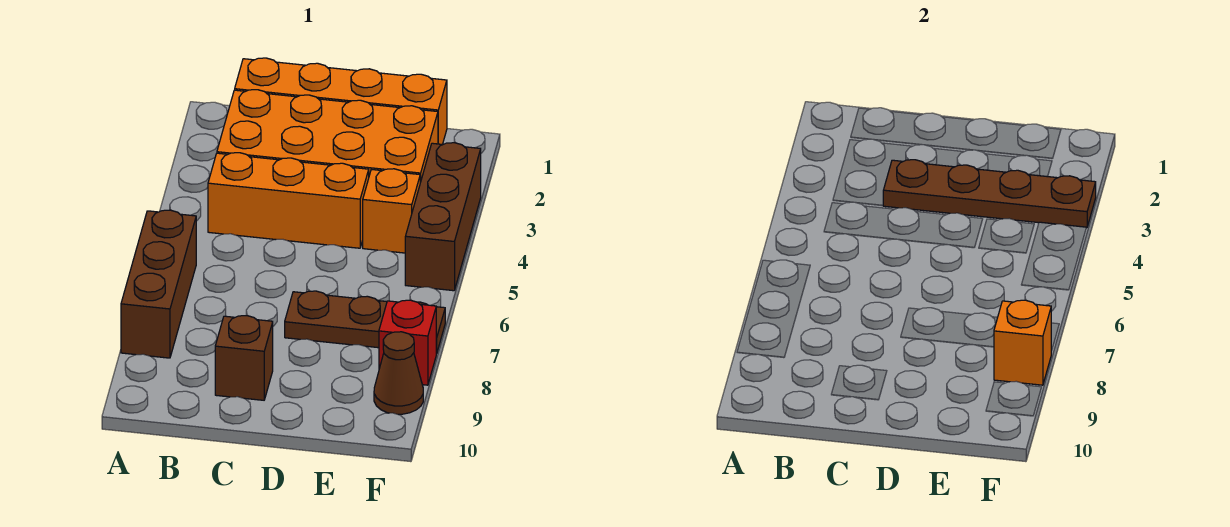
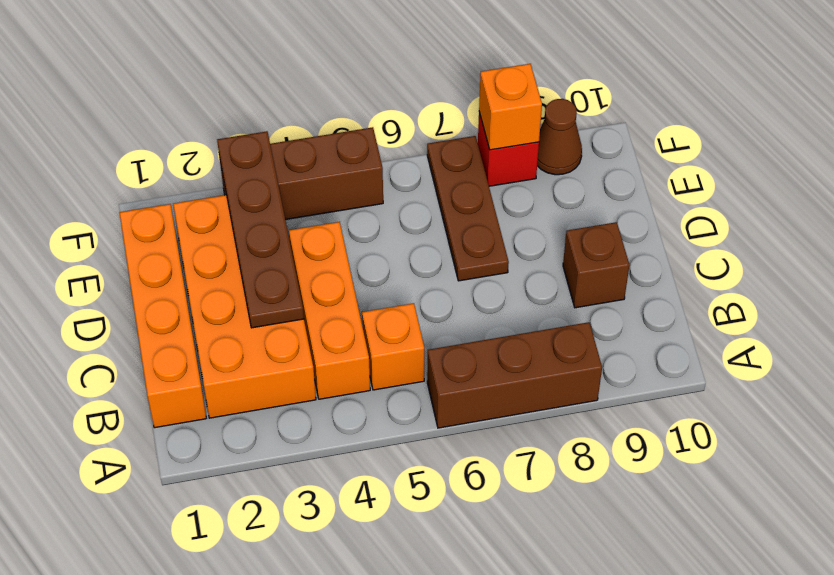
orange 1x1 brick [363,169,420,253] -> orange 1x1 brick moved to [362,303,424,390]

